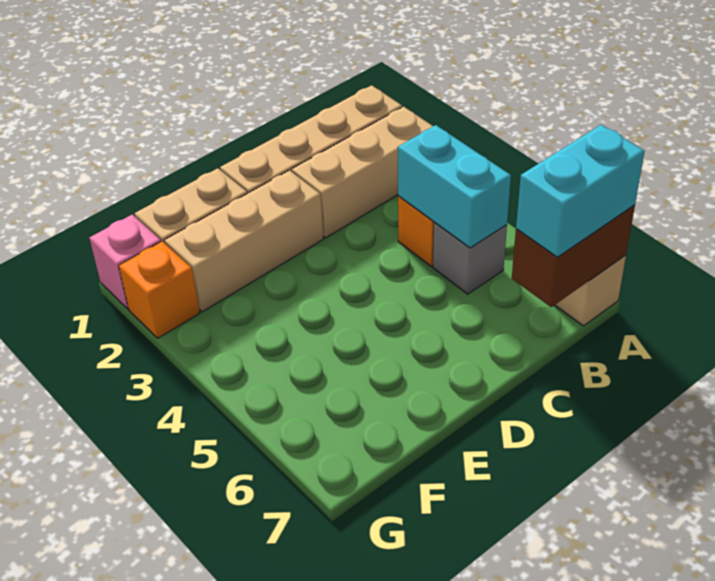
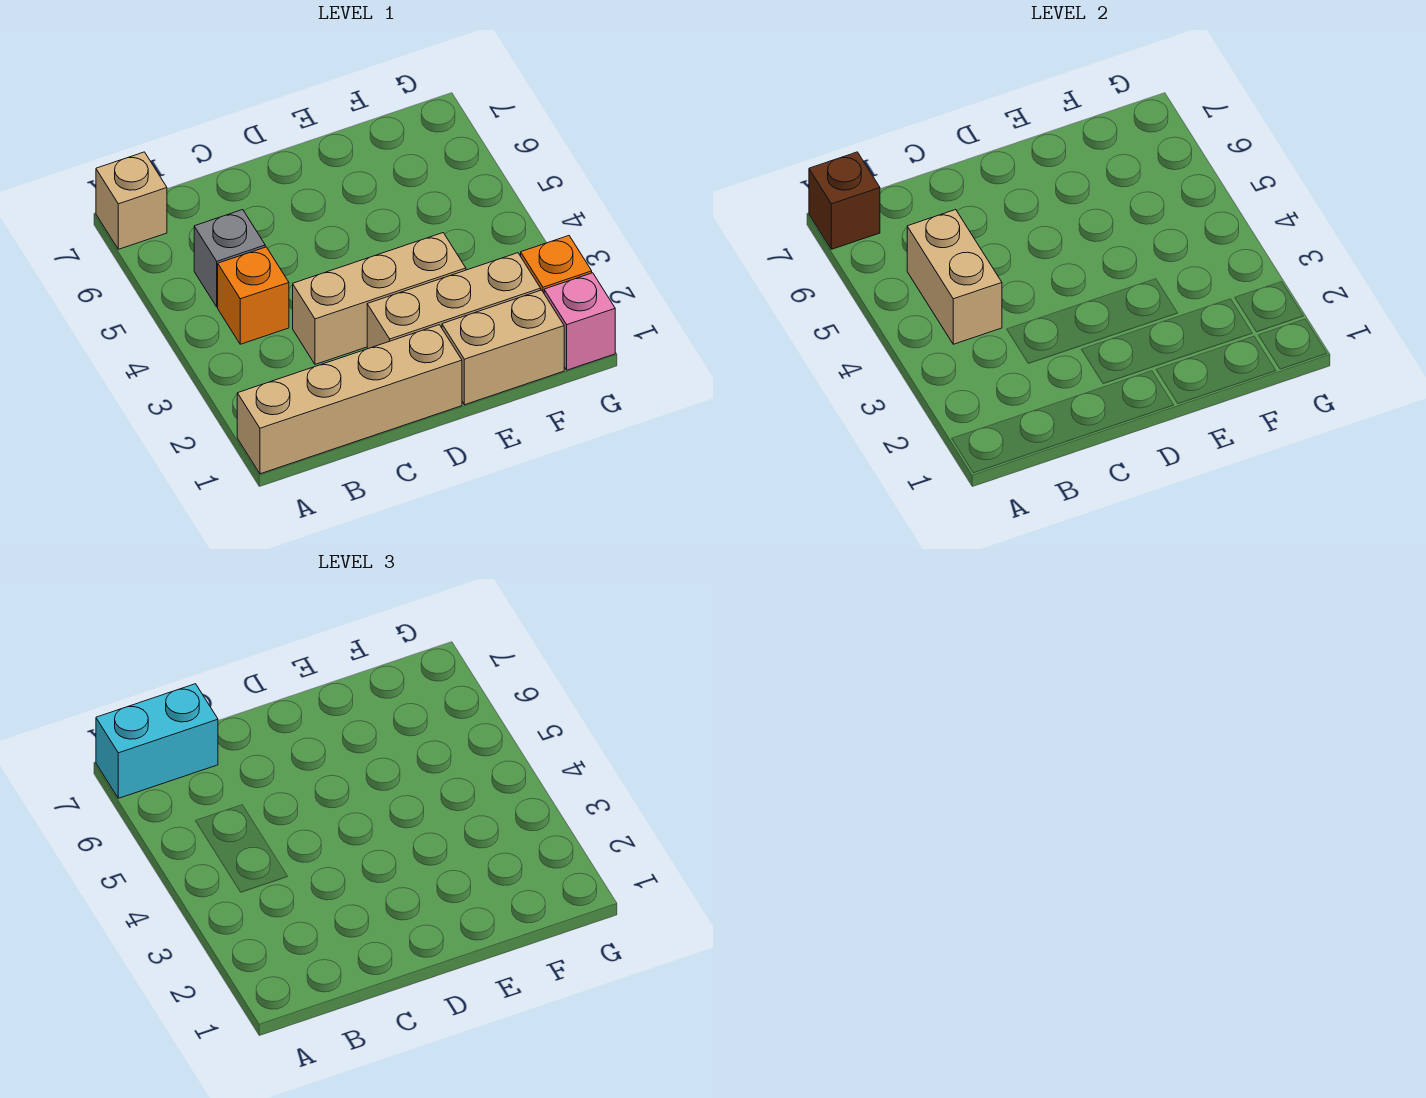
tan 1x3 brick [292,107,433,238] -> tan 1x3 brick moved to [293,233,466,364]
brown 1x2 brick [512,205,635,307] -> brown 1x1 brick [809,152,880,249]
cyan 1x2 brick [398,125,511,248] -> tan 1x2 brick [907,210,1002,344]

